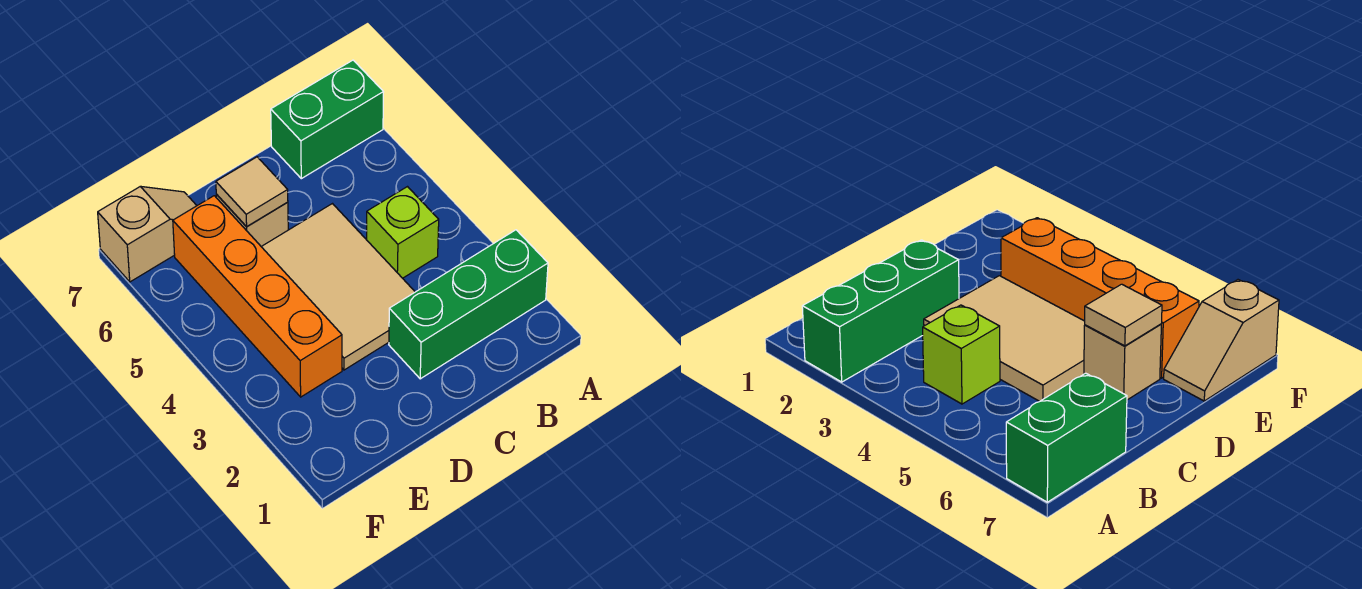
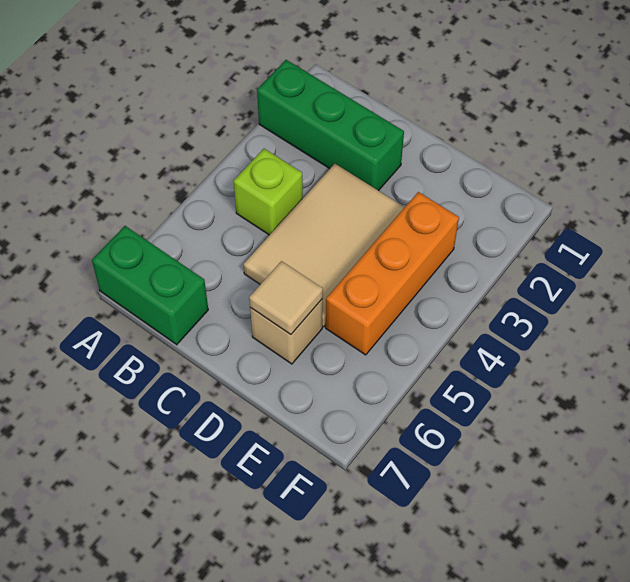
orange 1x4 brick [173,196,342,397] -> orange 1x3 brick [326,192,459,355]
tan 1x2 slope [98,186,197,282] -> none

